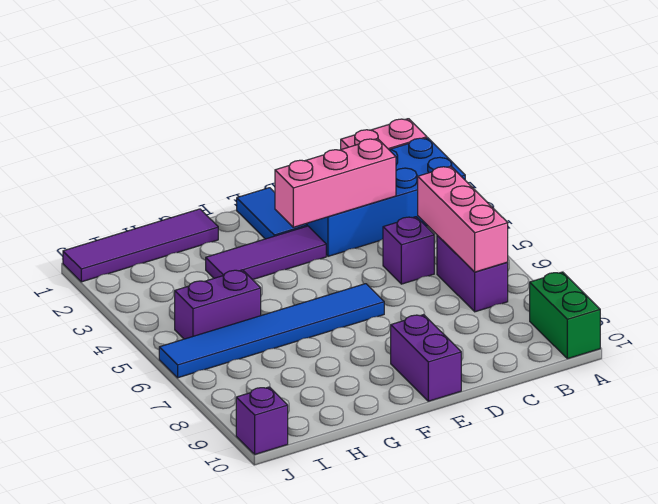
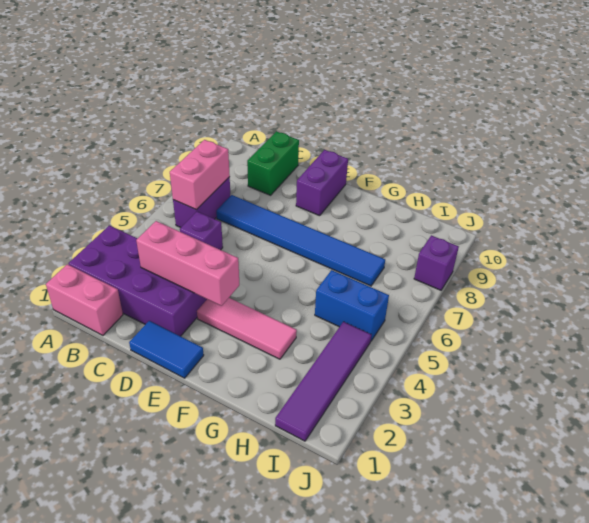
blue 2x4 brick [306,138,465,256] -> purple 2x4 brick [68,225,207,336]
green 1x2 brick [530,272,600,359] -> green 1x2 brick moved to [247,131,299,195]
pink 1x3 brick [418,166,508,272] -> pink 1x2 brick [170,140,230,210]
blue 1x2 tile [237,188,307,239] -> blue 1x2 tile turned to [129,321,204,378]
purple 1x3 tile [206,226,326,280] -> pink 1x3 tile [197,298,297,359]
blue 1x6 tile [159,284,384,378] -> blue 1x6 tile moved to [216,195,385,286]
purple 1x4 tile [63,209,218,282] -> purple 1x4 tile turned to [275,322,371,441]
purple 1x2 brick [175,270,261,339] -> blue 1x2 brick [315,270,389,341]
purple 1x1 brick [236,387,288,454] -> purple 1x1 brick moved to [414,235,459,290]

